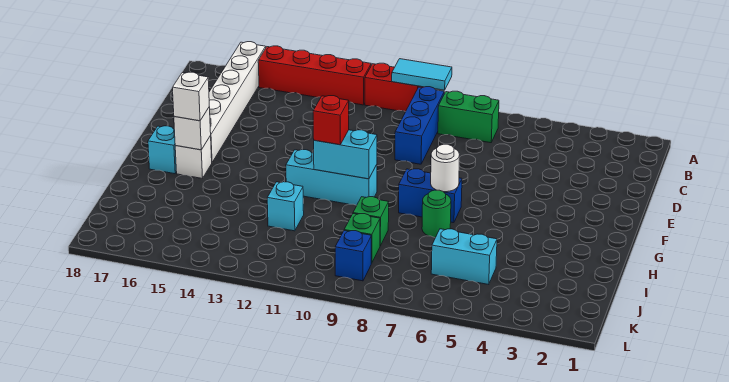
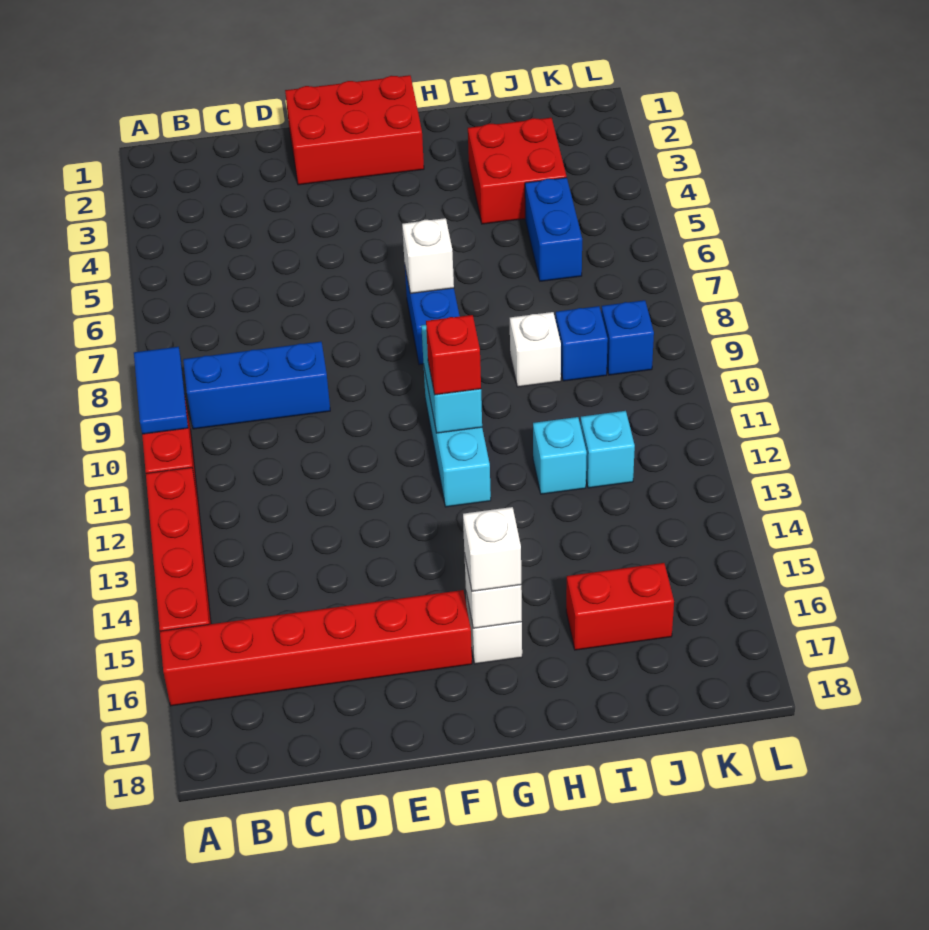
cyan 1x2 tile [392,59,452,90] -> blue 1x2 tile [134,347,188,434]
white 1x6 brick [209,42,266,162] -> red 1x6 brick [160,590,472,706]
green 1x2 brick [438,91,499,143] -> none
none -> red 2x3 brick [285,75,424,185]
white 1x1 round brick [431,144,460,192] -> white 1x1 brick [402,218,454,294]
cyan 1x1 brick [148,126,177,174] -> cyan 1x1 brick moved to [580,411,635,488]
green 1x1 round brick [422,190,451,237] -> none
none -> red 2x2 brick [468,118,566,224]
green 1x1 brick [353,197,389,246] -> white 1x1 brick [510,312,561,387]
none -> red 1x2 brick [566,563,674,650]
cyan 1x2 brick [431,229,497,284] -> blue 1x2 brick [525,178,582,281]
green 1x1 brick [344,214,380,263] -> blue 1x1 brick [556,306,608,381]

